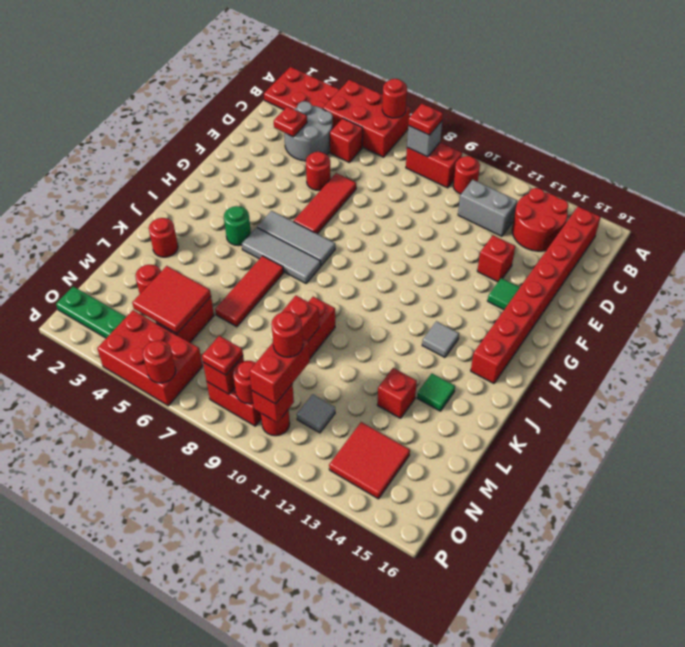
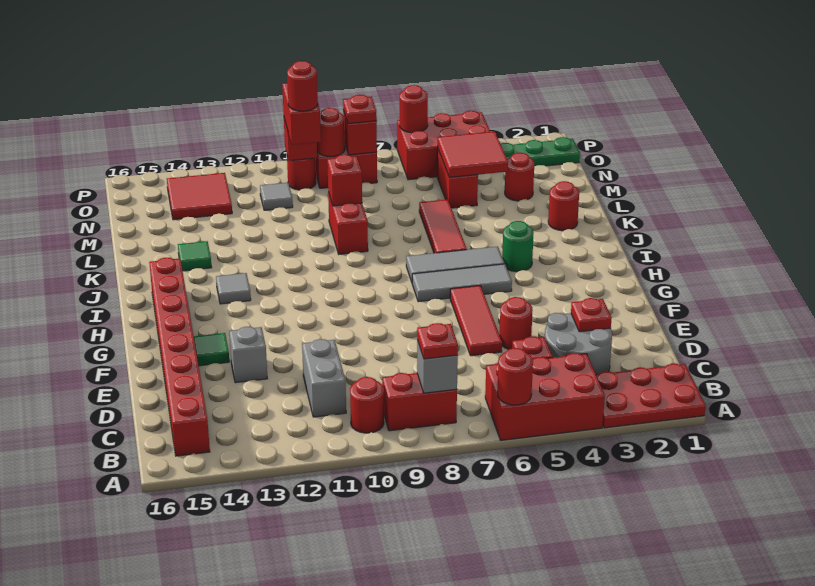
red 2x2 round brick [512,188,569,251] -> none
grey 1x2 brick [458,180,517,236] -> grey 1x2 brick turned to [302,339,346,417]
red 1x1 brick [477,235,515,282] -> grey 1x1 brick [229,327,267,383]
red 1x1 brick [377,368,417,418] -> none

